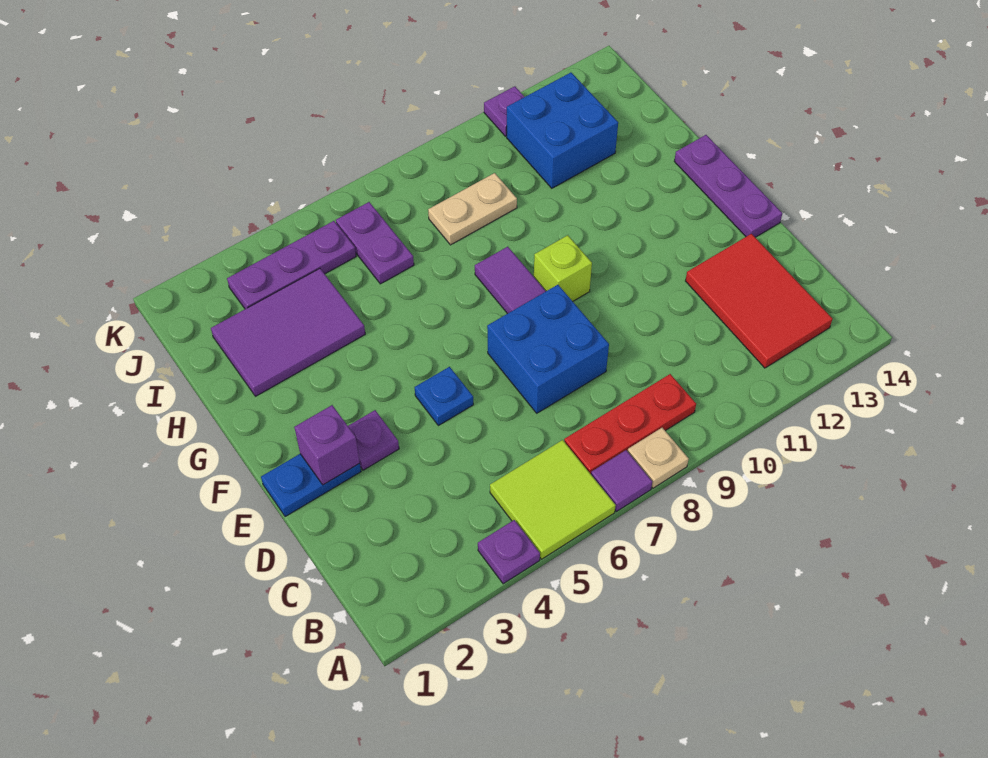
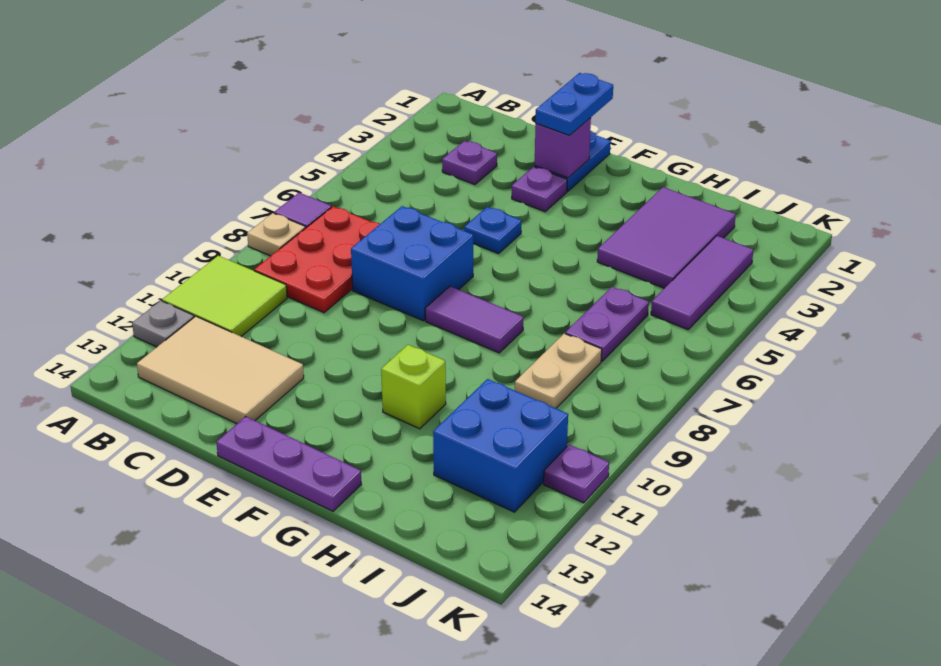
purple 1x1 plate [478,520,540,584] -> purple 1x1 plate moved to [442,141,497,185]
lime 2x2 tile [490,440,616,559] -> lime 2x2 tile moved to [162,256,287,336]
none -> grey 1x1 plate [132,301,194,347]
red 1x3 plate [564,374,696,474] -> red 2x3 plate [254,206,380,313]
red 2x3 tile [686,234,833,368] -> tan 2x3 tile [137,316,304,424]
none -> blue 1x2 plate [536,73,613,136]
lime 1x1 brick [534,235,592,301] -> lime 1x1 brick moved to [381,345,446,429]
purple 1x2 plate [336,202,414,284] -> purple 1x2 plate turned to [565,287,649,361]
purple 1x3 plate [227,221,356,309] -> purple 1x3 tile [651,236,753,330]

